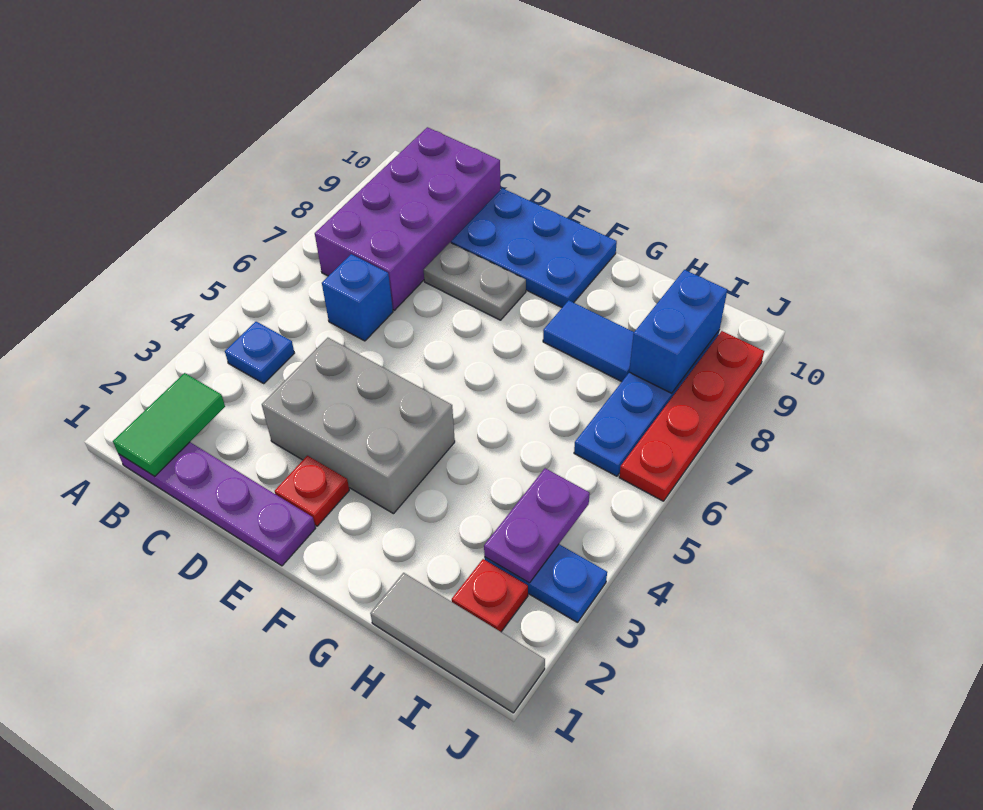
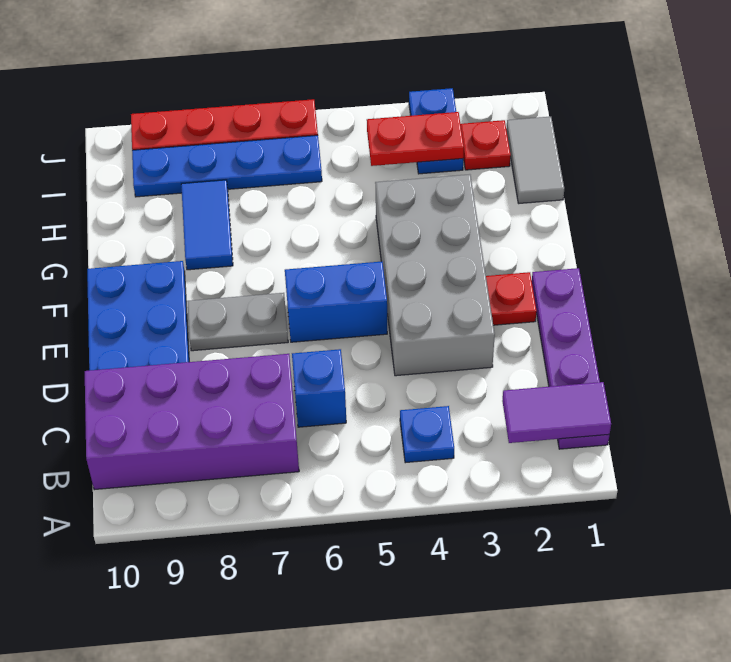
green 1x2 tile [113,373,225,476] -> purple 1x2 tile [502,382,611,443]
grey 2x3 brick [262,338,455,514] -> grey 2x4 brick [375,174,495,376]
grey 1x2 plate [424,243,526,320] -> grey 1x2 plate turned to [187,293,288,351]
grey 1x3 tile [370,573,545,713] -> grey 1x2 tile [506,117,564,203]
purple 1x2 plate [484,468,590,583] -> red 1x2 plate [367,112,464,166]
blue 1x2 brick [629,270,727,393] -> blue 1x2 brick moved to [285,261,387,342]

